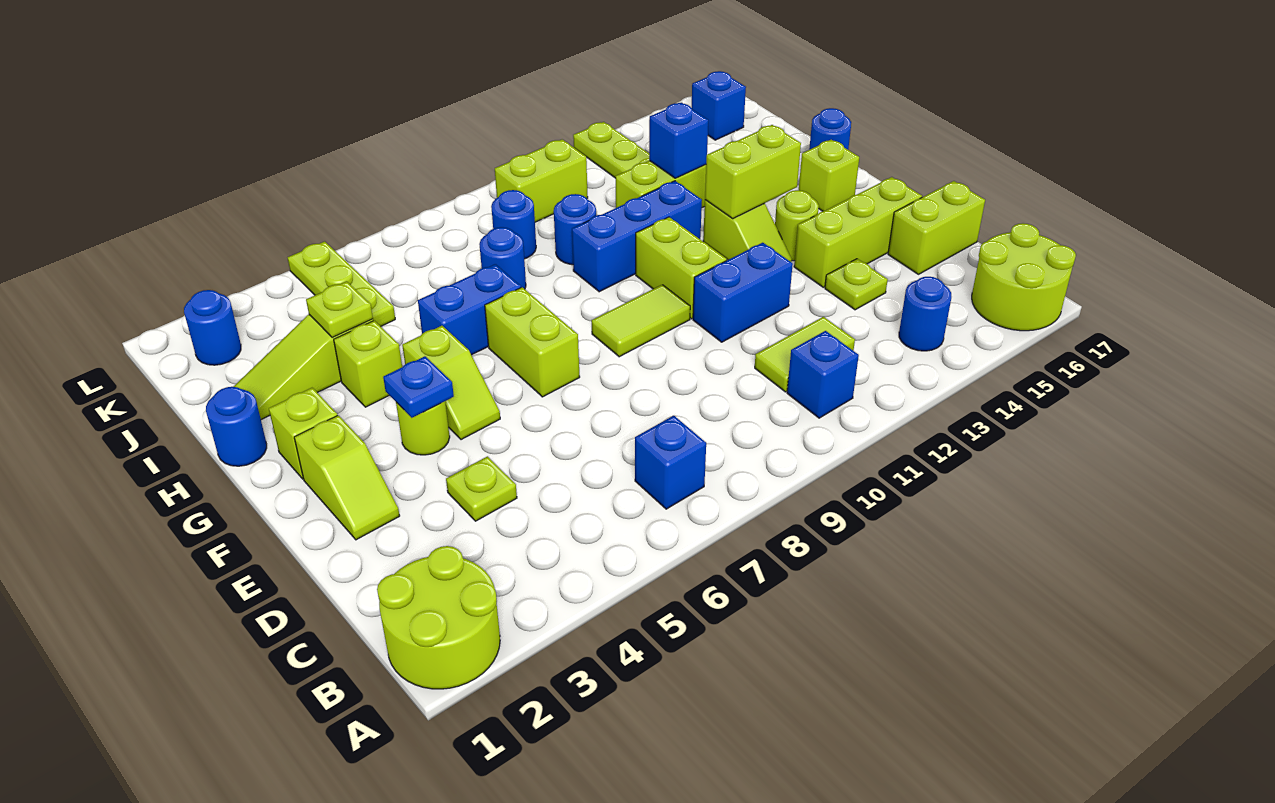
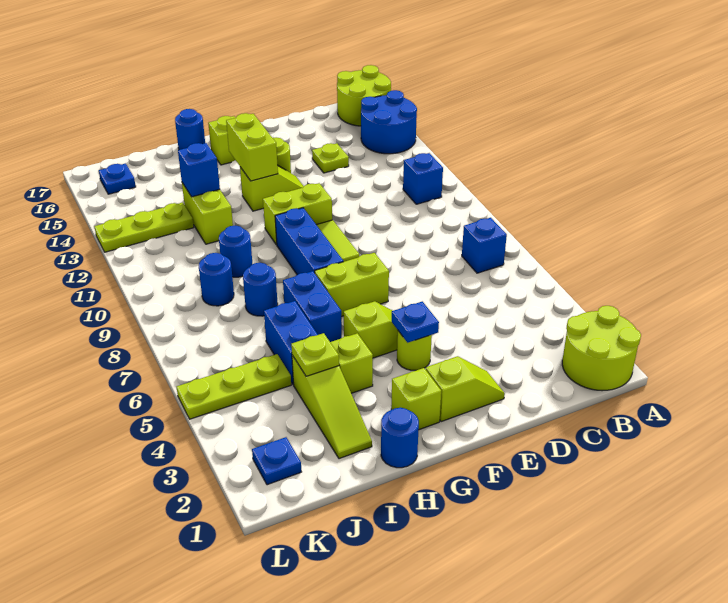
blue 1x1 round brick [899,277,951,351] -> blue 2x2 round brick [361,90,417,154]
lime 1x2 tile [755,317,855,392] -> none
lime 1x1 plate [446,456,517,521] -> none
lime 1x2 brick [888,181,985,274] -> none
blue 1x2 brick [693,243,793,342] -> blue 1x2 brick moved to [264,301,318,385]
lime 1x3 brick [794,177,922,287] -> none
blue 1x3 brick [572,181,702,292] -> blue 1x3 brick moved to [275,208,343,275]
blue 1x1 round brick [184,290,241,365] -> blue 1x1 plate [252,437,301,485]
lime 1x2 brick [495,139,588,222] -> none
blue 1x1 brick [692,71,746,140] -> blue 1x1 plate [99,163,136,194]

